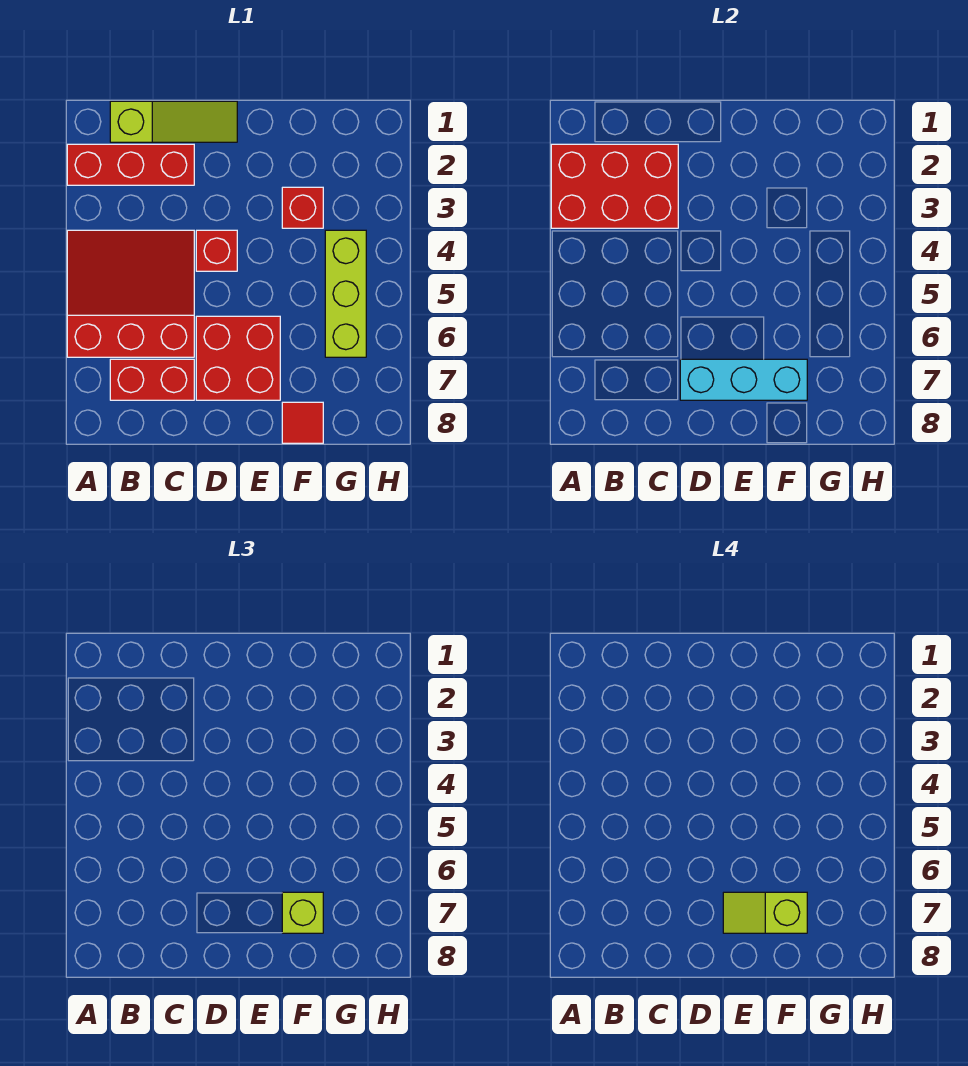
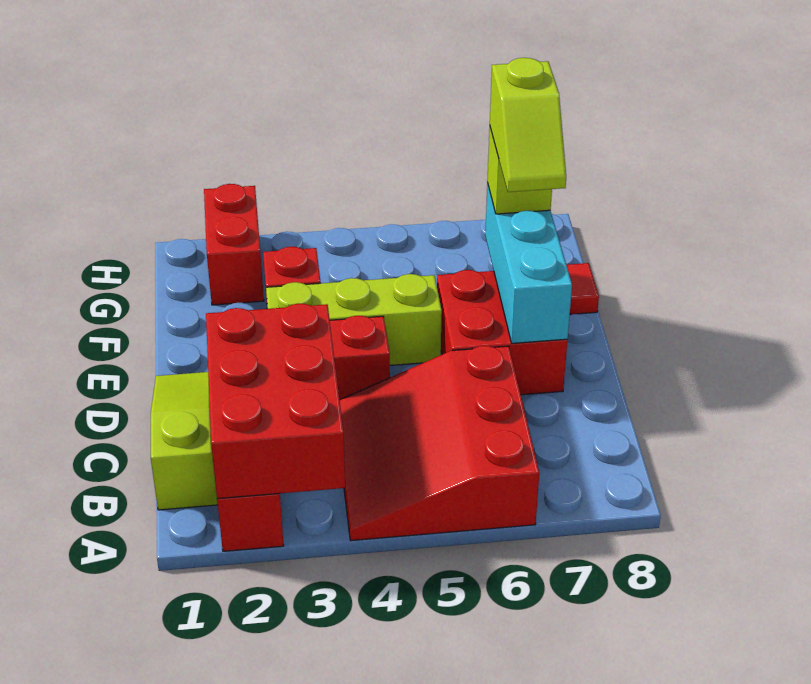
red 1x2 brick [110,359,194,400] -> red 1x2 brick moved to [204,184,264,305]
lime 1x3 brick [325,230,366,357] -> lime 1x3 brick moved to [266,274,442,365]

